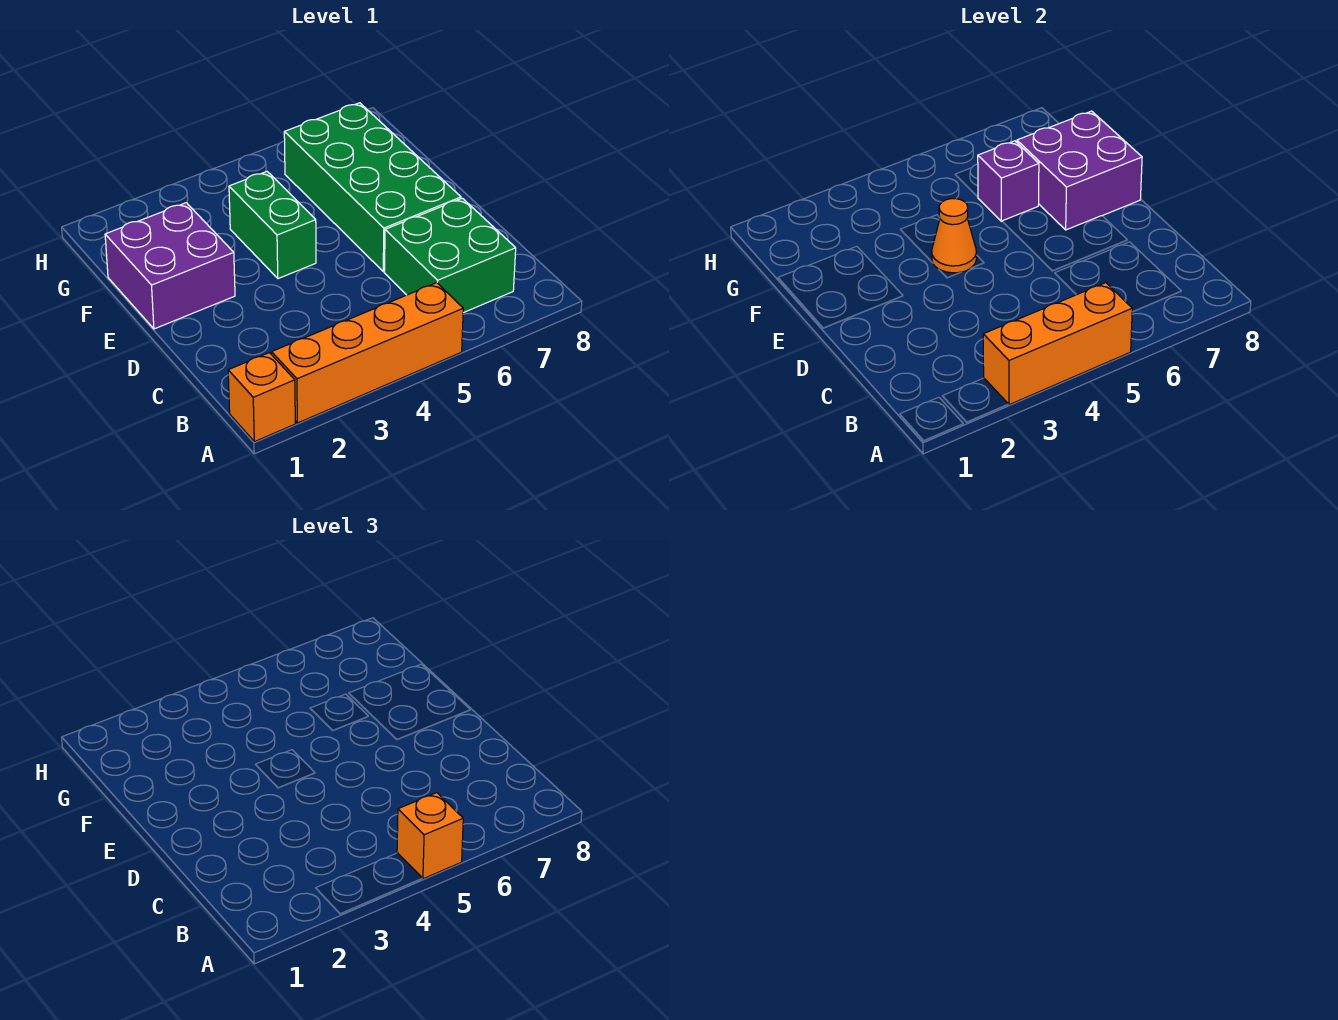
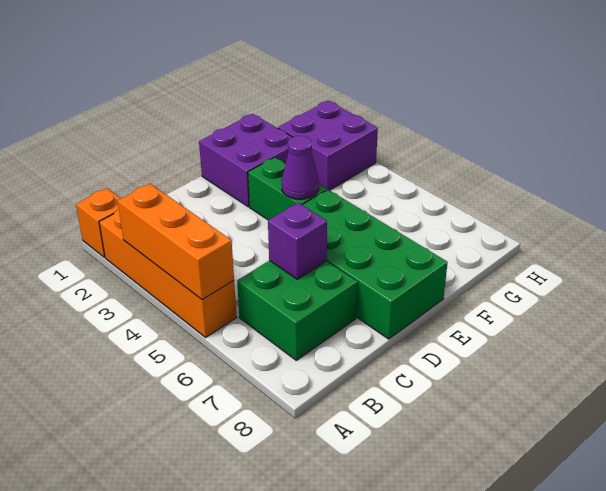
orange 1x1 brick [397,793,463,879] -> none
green 2x4 brick [284,103,461,272] -> green 2x4 brick turned to [303,190,448,339]
green 1x2 brick [229,172,316,279] -> green 1x2 brick turned to [248,157,327,220]
orange 1x1 cone [932,199,977,273] -> purple 1x1 cone [282,136,319,199]
purple 2x2 brick [1017,111,1142,230] -> purple 2x2 brick moved to [278,101,378,190]
purple 1x1 brick [978,141,1039,221] -> purple 1x1 brick moved to [268,203,327,279]

